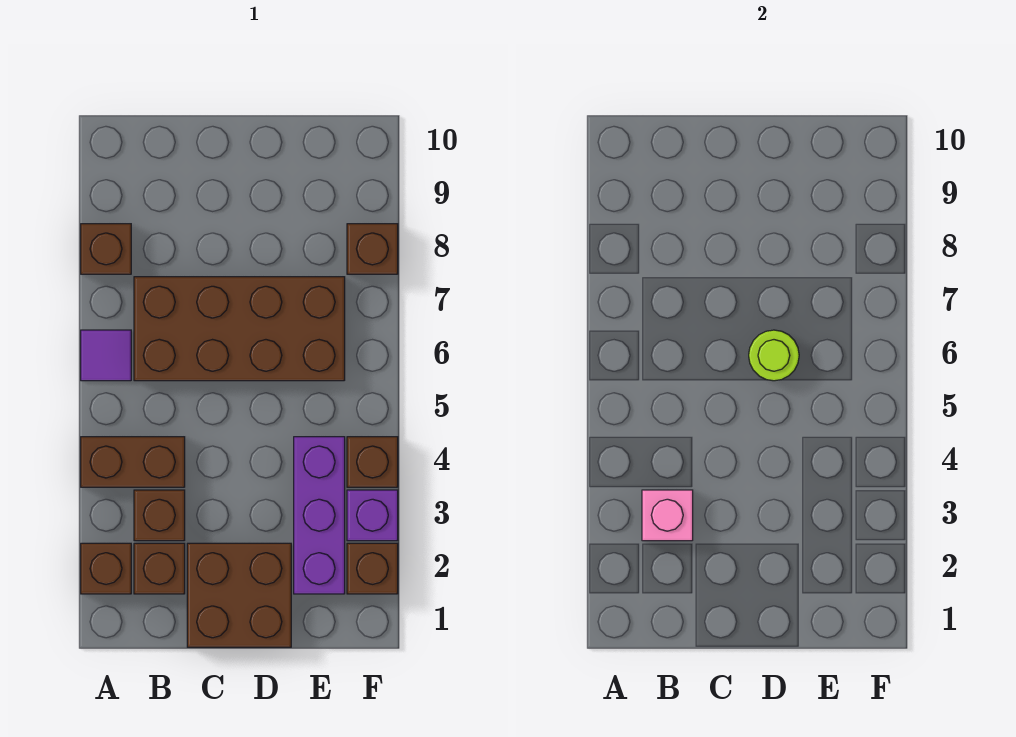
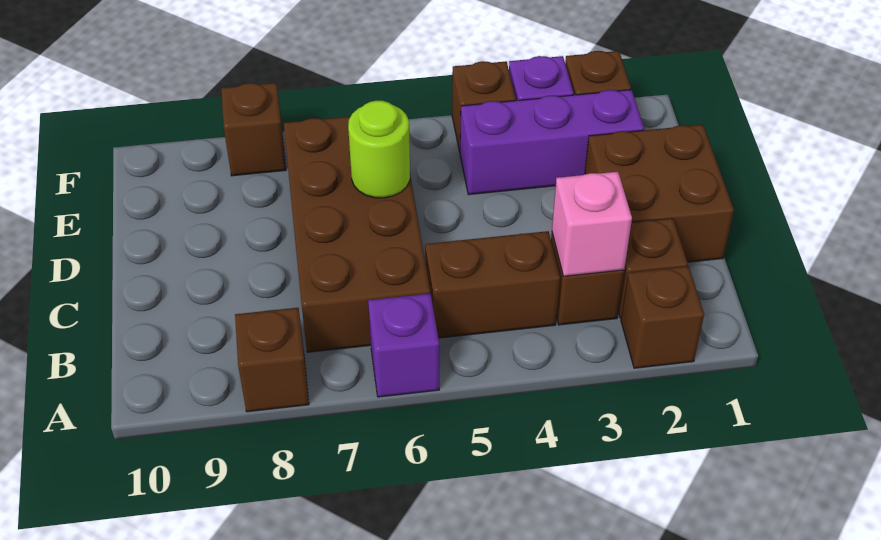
brown 1x2 brick [81,437,185,487] -> brown 1x2 brick turned to [425,231,560,338]
purple 1x1 tile [81,330,131,381] -> purple 1x1 brick [368,294,439,397]

